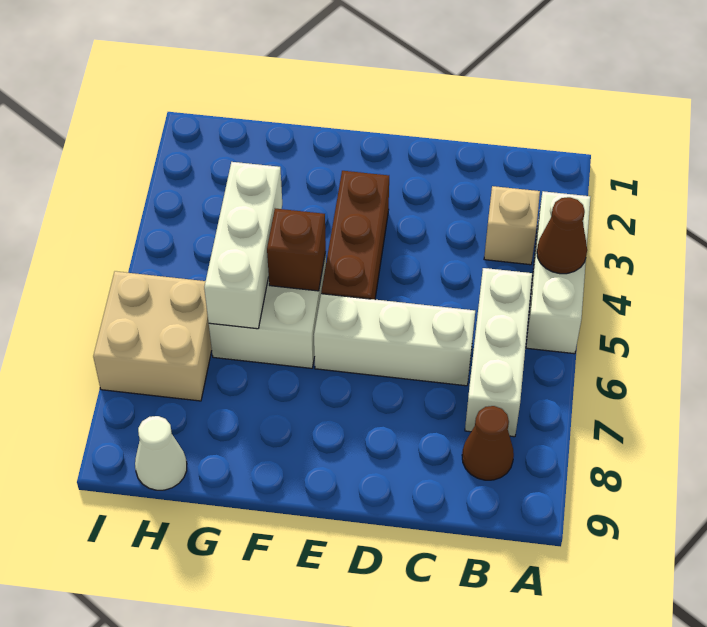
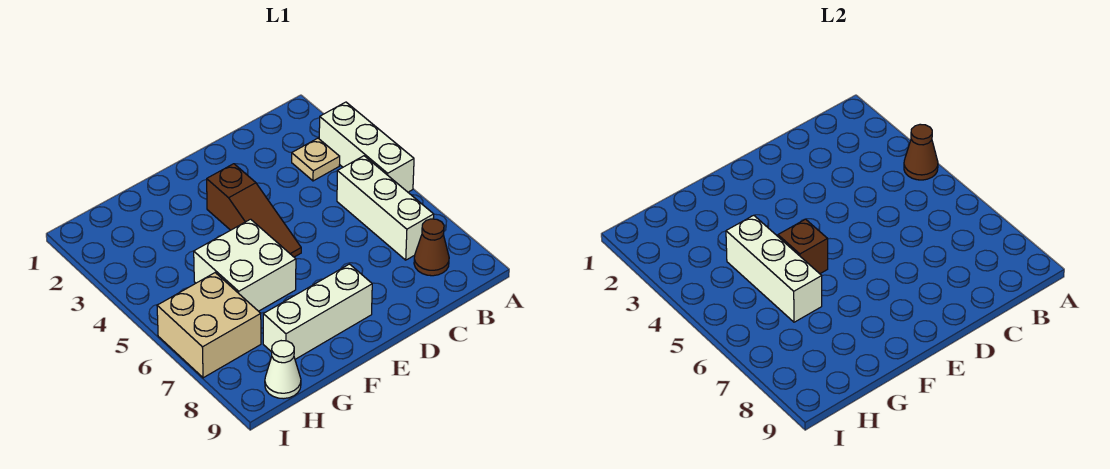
tan 1x1 brick [484,186,540,265] -> tan 1x1 plate [292,138,340,181]
white 1x3 brick [314,294,475,386] -> white 1x3 brick moved to [263,264,372,359]
brown 1x3 brick [321,171,389,299] -> brown 1x3 slope [207,164,301,257]

